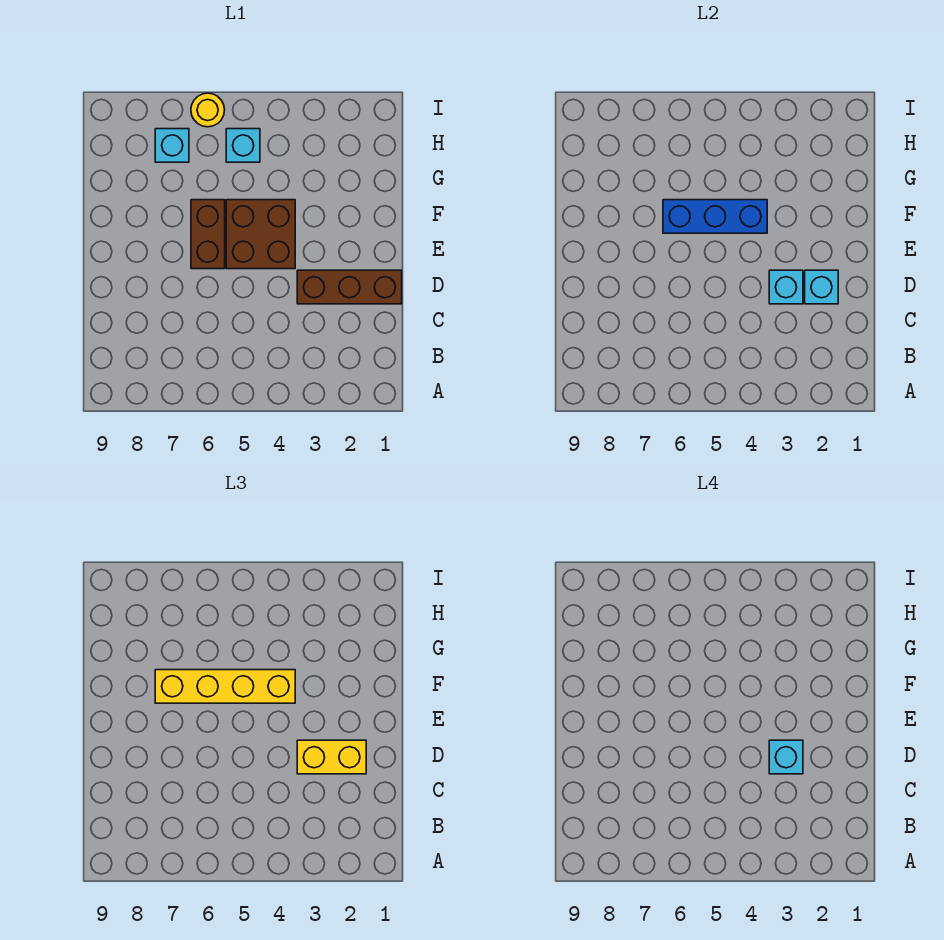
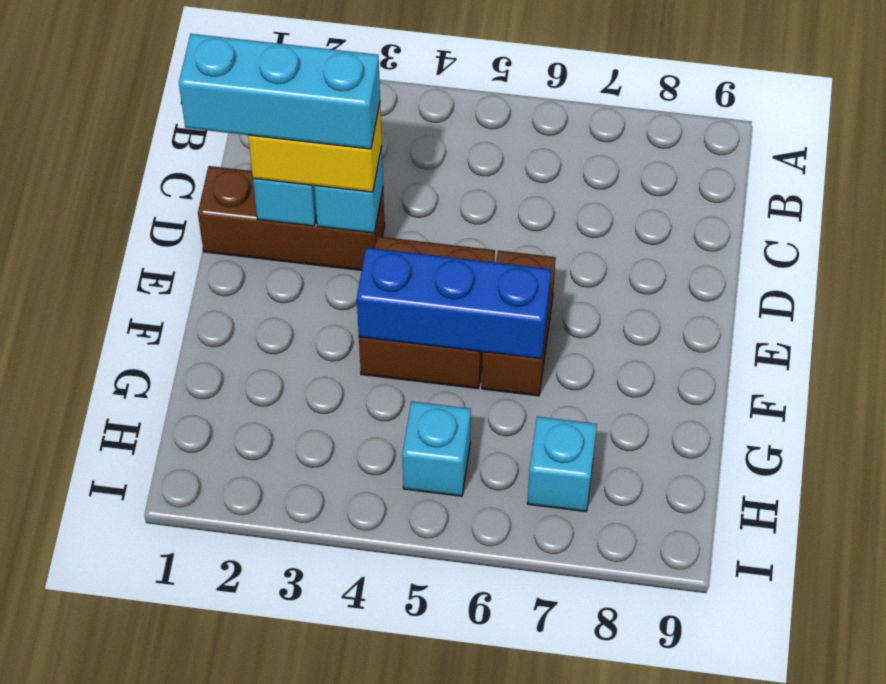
cyan 1x1 brick [769,740,803,774] -> cyan 1x3 brick [179,34,380,149]
yellow 1x4 brick [155,670,295,703] -> none
yellow 1x1 round brick [191,93,225,127] -> none

